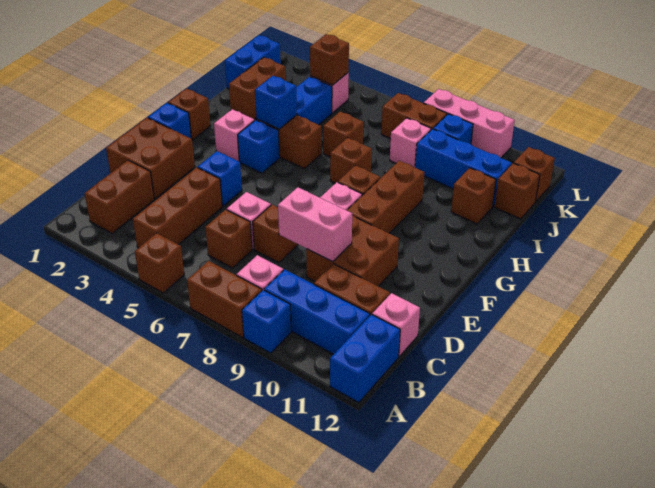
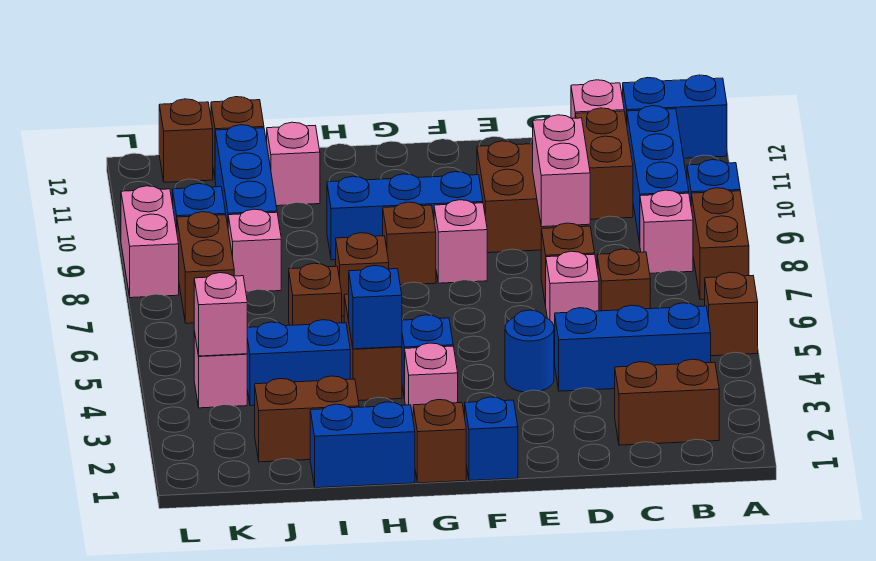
brown 1x3 brick [133,167,222,248] -> blue 1x3 brick [555,303,711,391]
brown 2x2 brick [106,118,195,199] -> none
blue 1x1 brick [198,151,242,206] -> blue 1x1 round brick [505,310,554,392]
brown 1x3 brick [347,161,425,233] -> blue 1x3 brick [327,172,483,260]
brown 1x1 brick [451,168,496,224] -> pink 1x1 brick [267,122,320,206]
blue 1x2 brick [225,35,281,89] -> blue 1x2 brick moved to [310,402,415,488]
brown 1x1 brick [310,34,349,85] -> pink 1x1 brick [194,273,247,356]
pink 1x3 brick [424,89,515,158] -> pink 1x2 brick [121,186,179,298]

